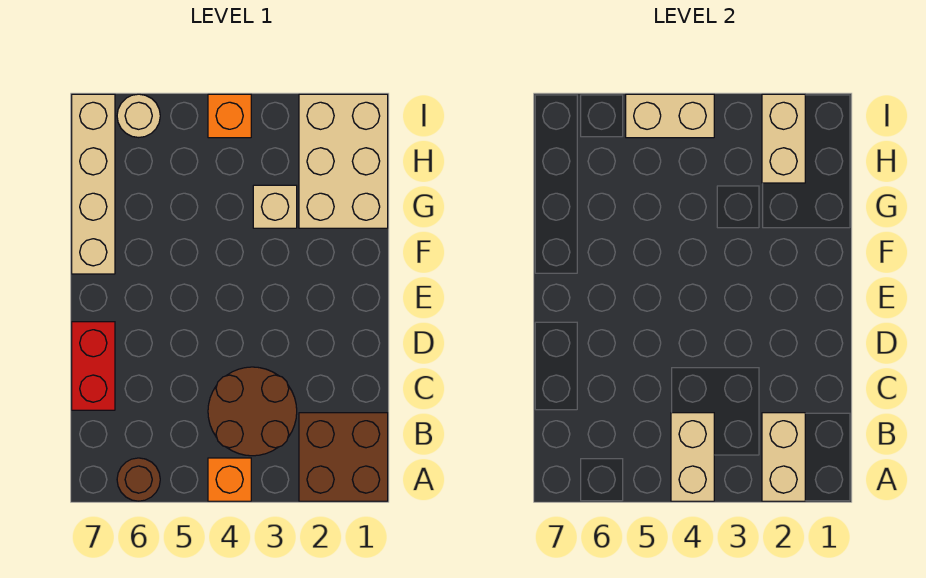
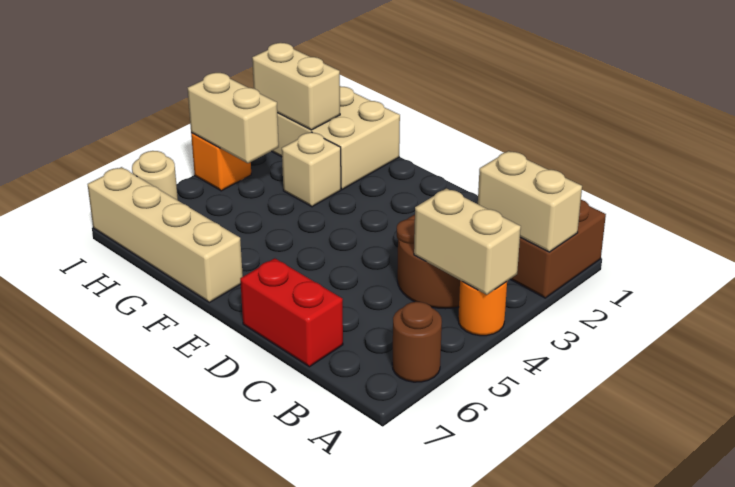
orange 1x1 brick [208,458,251,501] -> orange 1x1 round brick [458,281,507,336]
tan 1x2 brick [626,94,714,138] -> tan 1x2 brick turned to [188,73,279,163]

